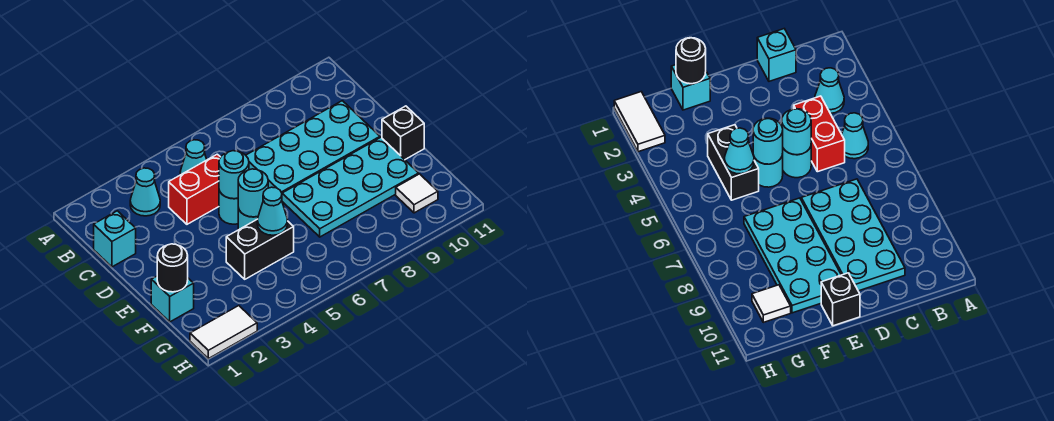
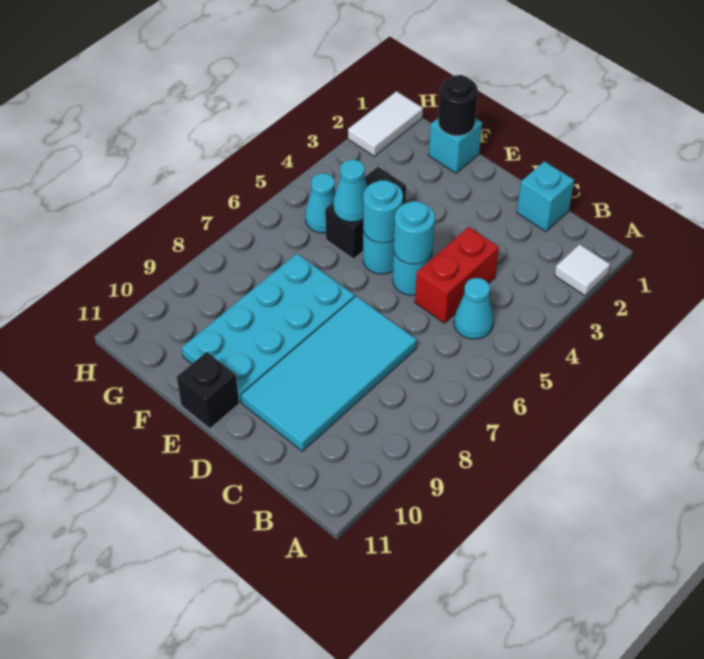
cyan 1x1 cone [130,168,160,216] -> cyan 1x1 cone moved to [305,173,336,233]
cyan 2x4 plate [246,101,380,193] -> cyan 2x4 tile [241,296,417,451]
white 1x1 tile [396,174,438,213] -> white 1x1 tile moved to [555,244,610,296]

